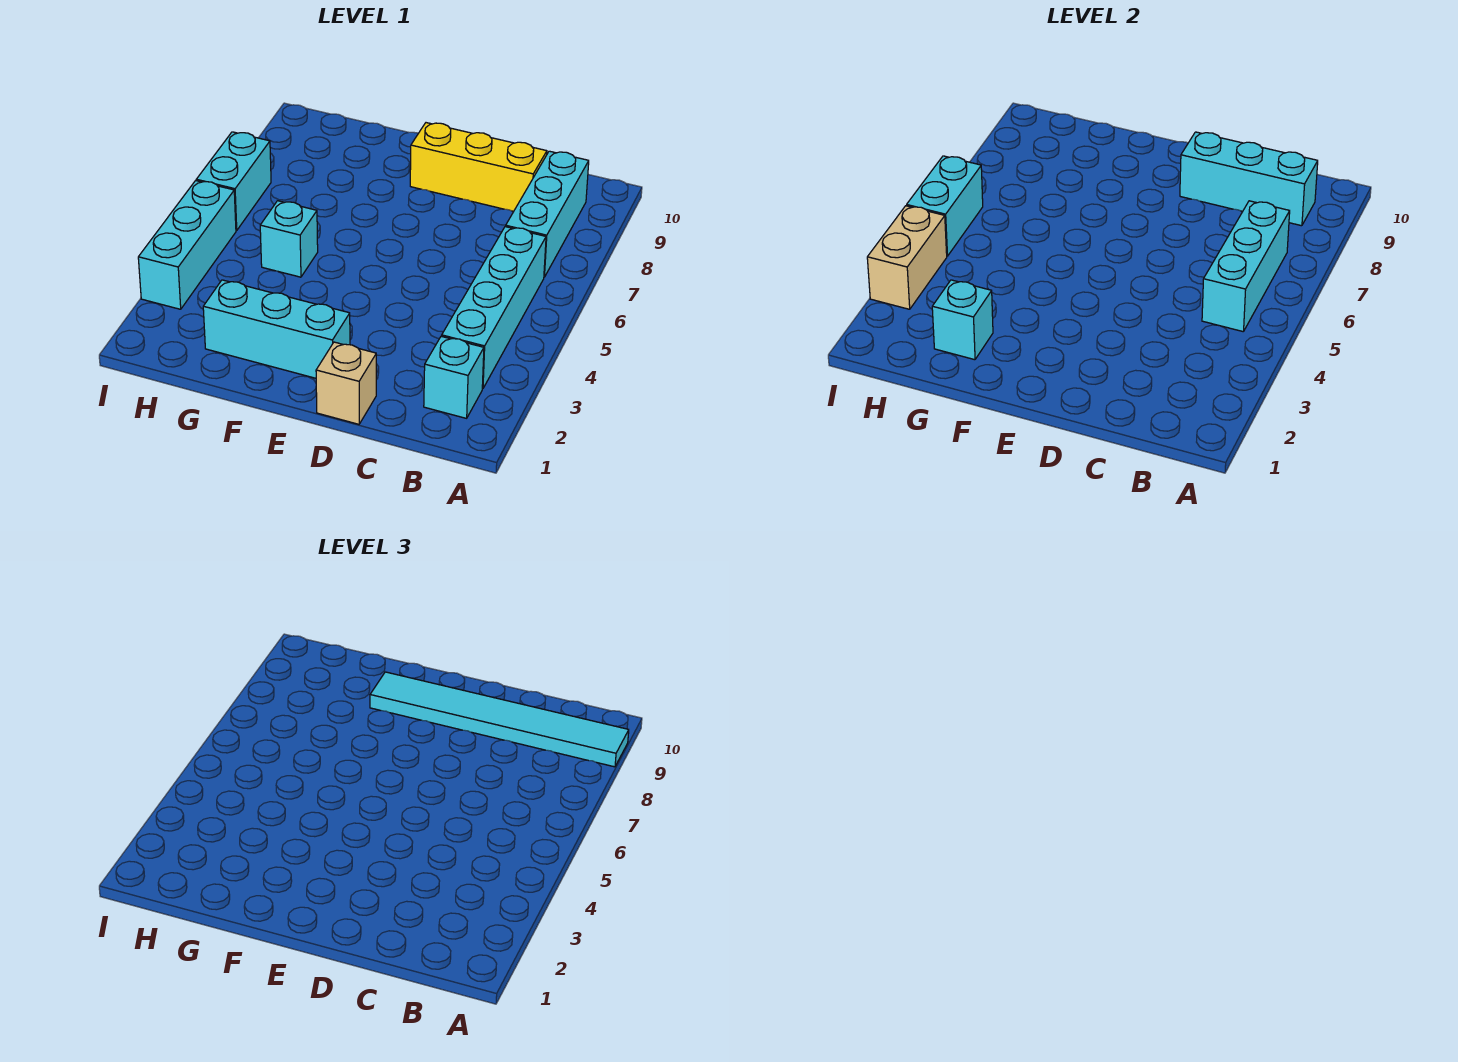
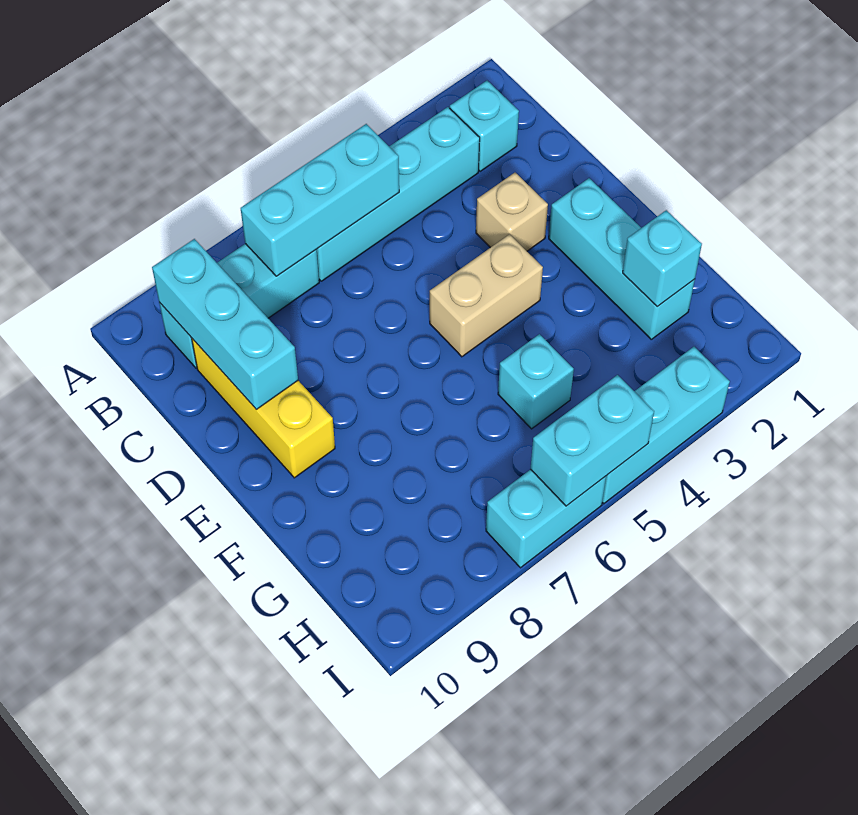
cyan 1x6 tile [370,672,629,767] -> none
tan 1x1 brick [316,342,376,424] -> tan 1x1 brick moved to [476,173,548,251]
tan 1x2 brick [867,206,947,309] -> tan 1x2 brick moved to [430,234,543,357]

